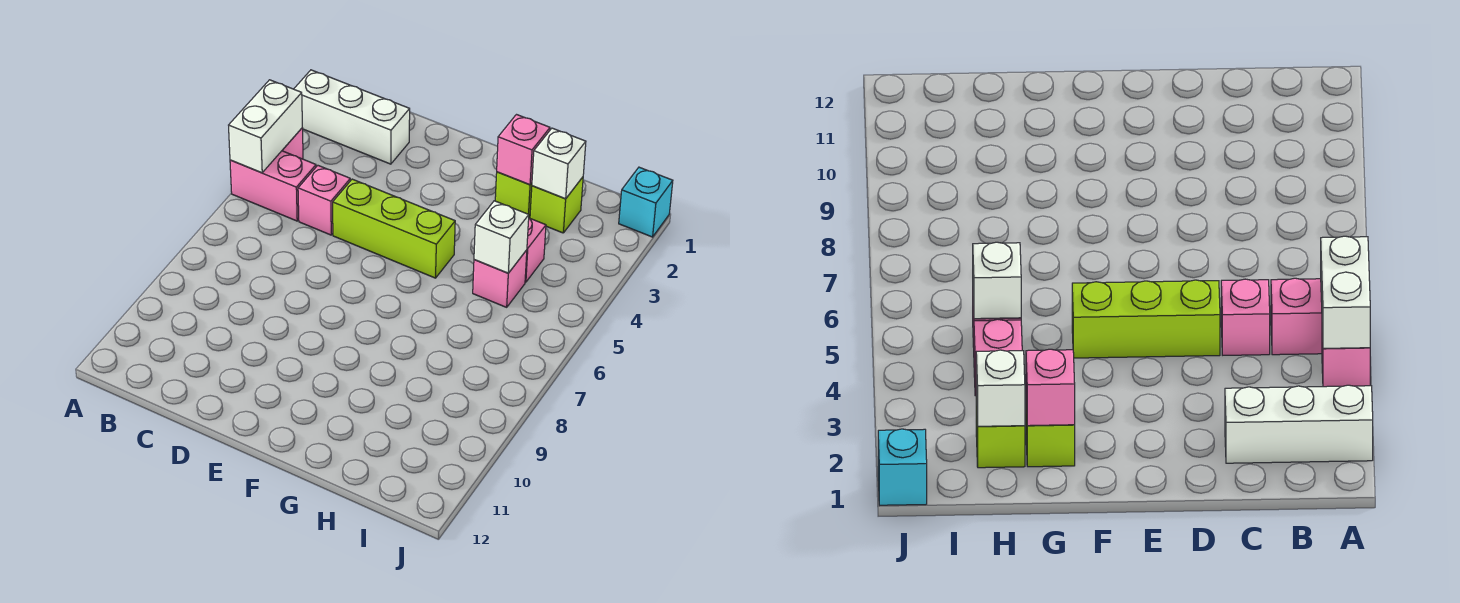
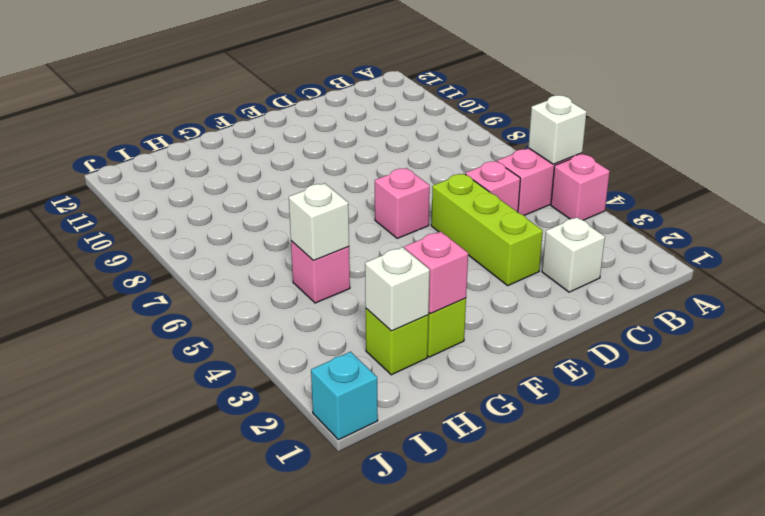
white 1x3 brick [294,70,410,164] -> white 1x1 brick [542,217,605,292]
white 1x2 brick [229,80,302,173] -> white 1x1 brick [528,95,587,164]
lime 1x3 brick [333,179,455,278] -> lime 1x3 brick turned to [431,173,543,285]
pink 1x1 brick [525,218,546,282] -> pink 1x1 brick moved to [375,168,430,238]

